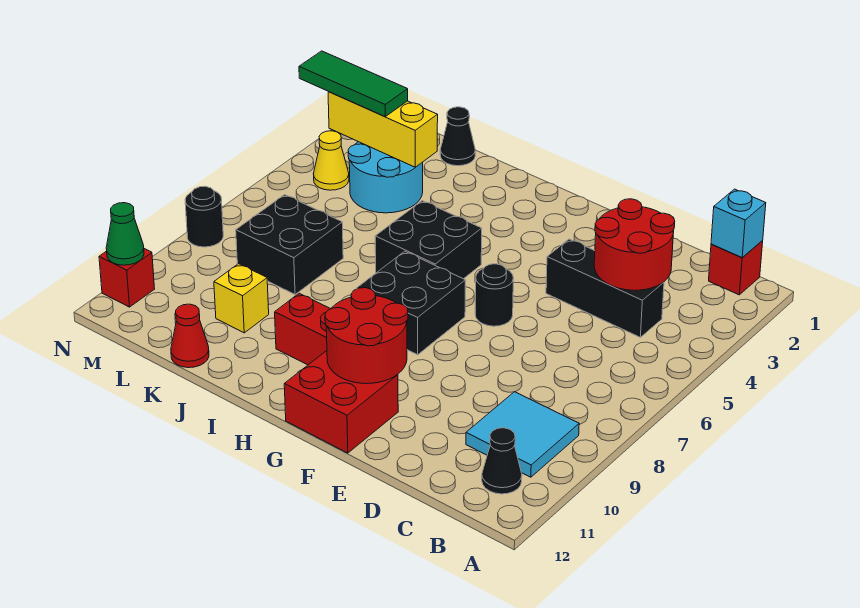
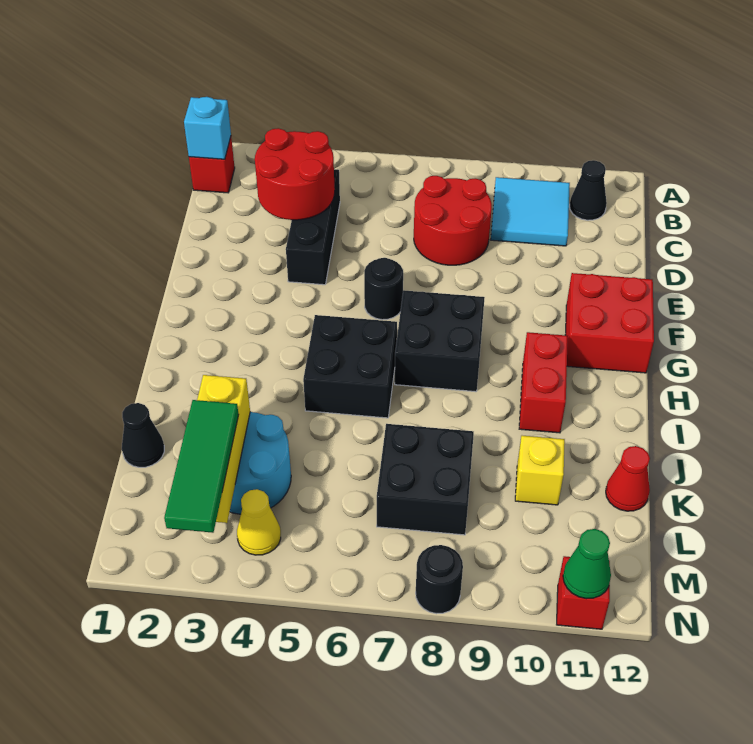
red 2x2 round brick [325,288,408,384] -> red 2x2 round brick moved to [414,176,492,265]

